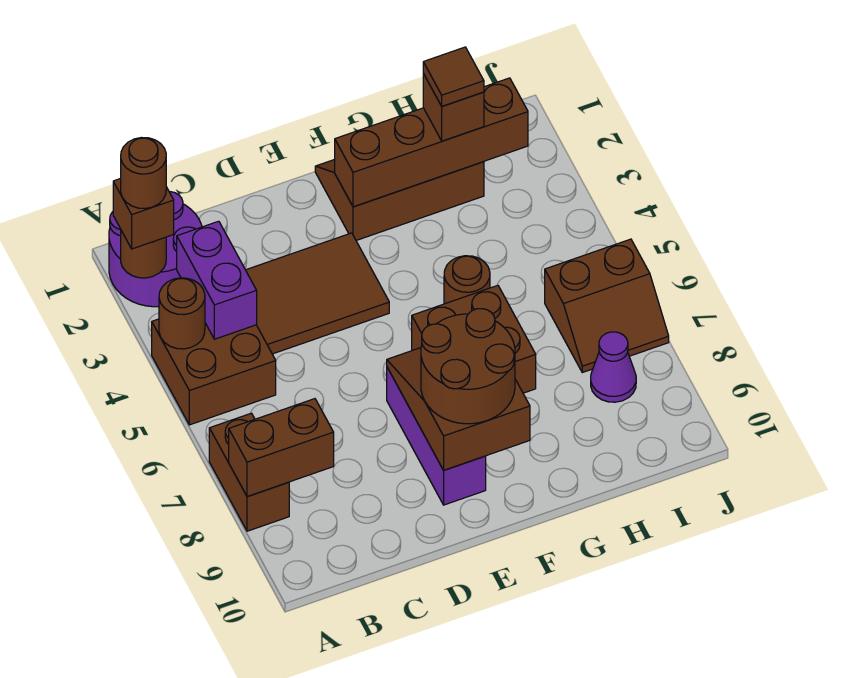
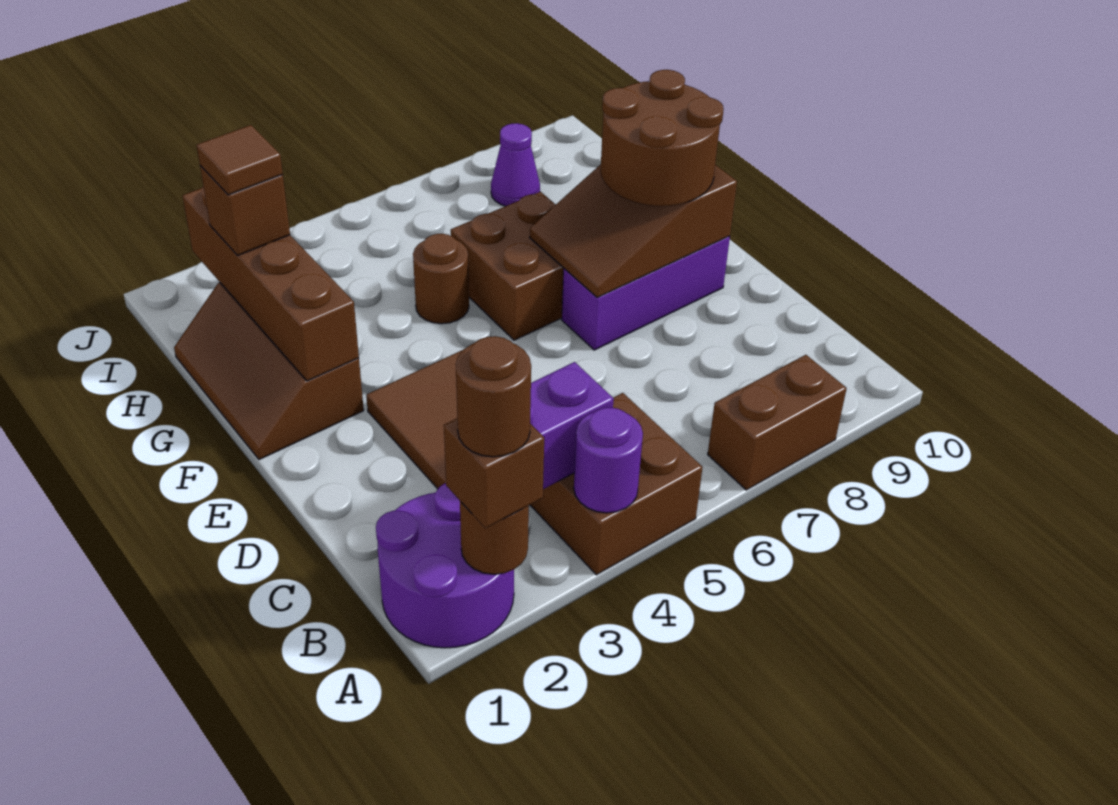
brown 1x1 round brick [159,278,205,349] -> purple 1x1 round brick [574,408,643,513]
brown 1x2 brick [229,399,334,496] -> none
brown 2x2 slope [545,239,669,373] -> none

